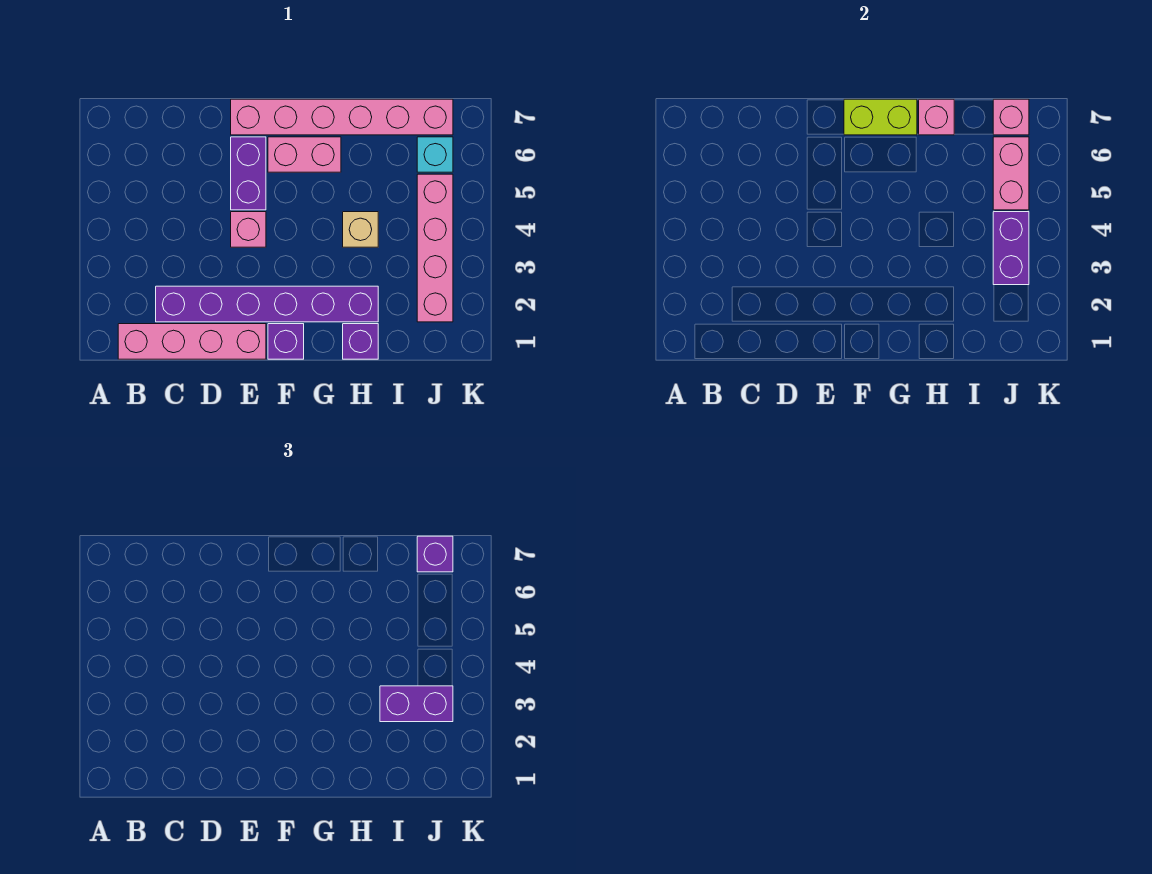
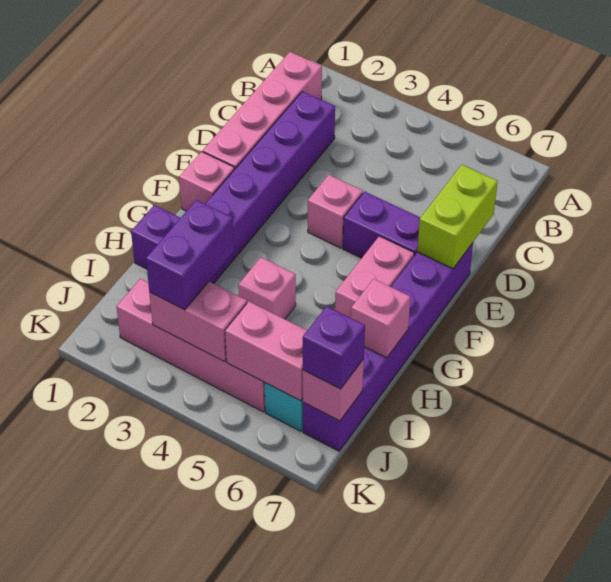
pink 1x6 brick [231,99,453,135] -> purple 1x6 brick [303,243,473,451]
purple 1x1 brick [268,324,304,359] -> pink 1x1 brick [179,152,234,211]
lime 1x2 brick [844,99,917,135] -> lime 1x2 brick moved to [417,165,498,269]
tan 1x1 brick [343,212,378,247] -> pink 1x1 brick [238,257,296,319]
purple 1x2 brick [993,212,1029,285] -> pink 1x2 brick [149,282,247,362]

